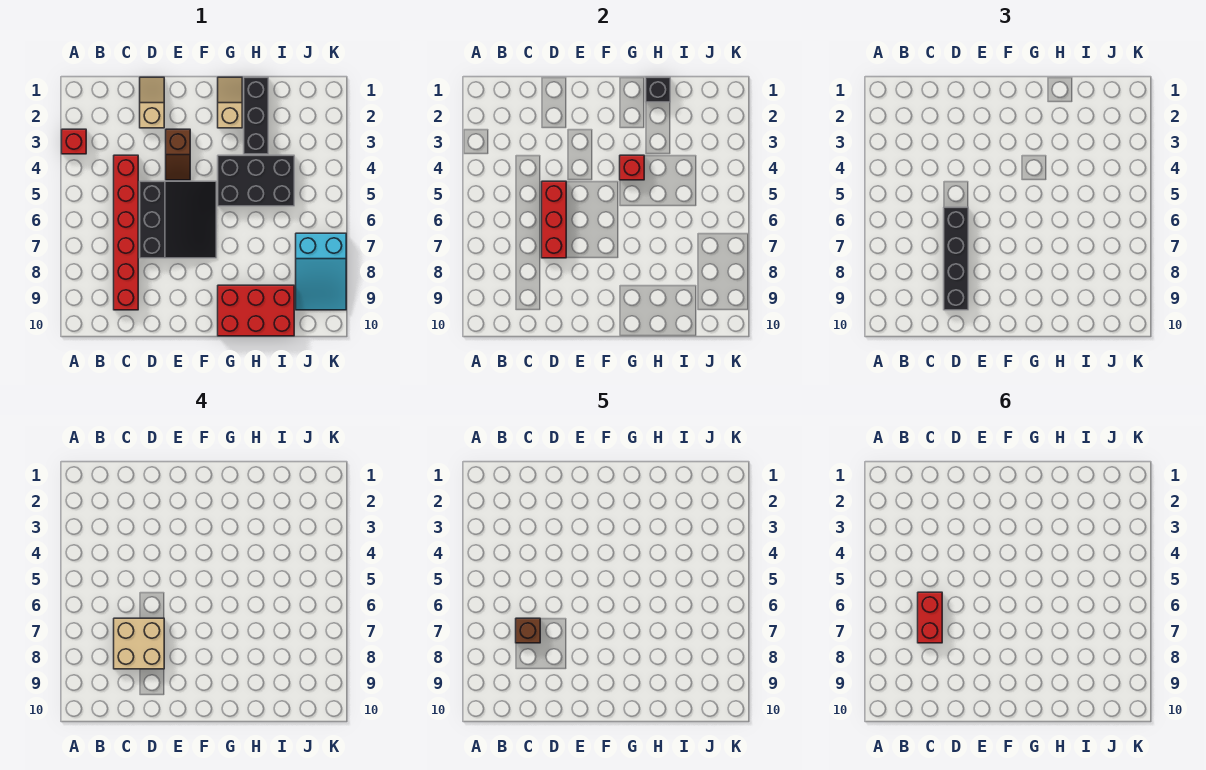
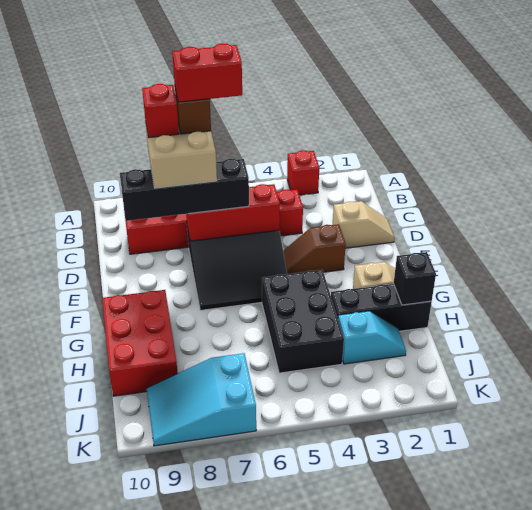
red 1x1 brick [620,155,644,180] -> red 1x1 brick moved to [142,84,179,138]
none -> cyan 1x2 slope [338,311,406,364]

